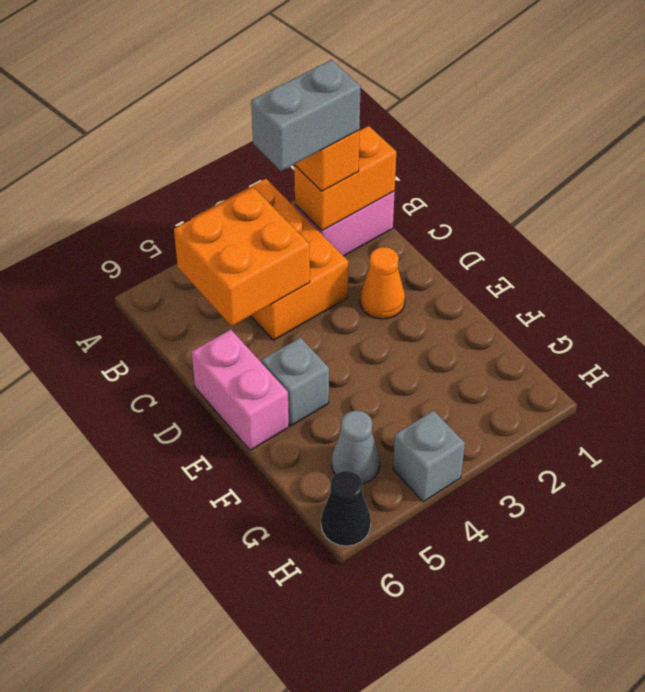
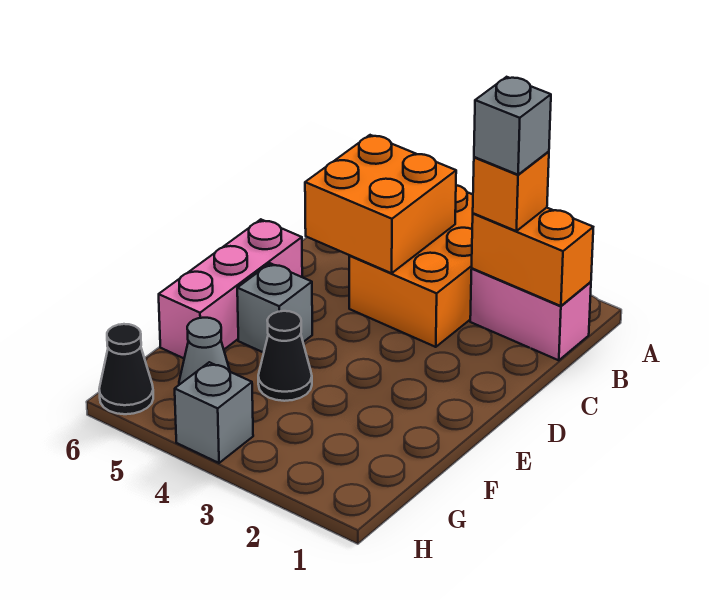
grey 1x2 brick [251,60,361,171] -> grey 1x1 brick [474,77,551,175]
orange 1x1 cone [360,247,405,319] -> none
pink 1x2 brick [192,330,289,450] -> pink 1x3 brick [159,219,302,358]
none -> black 1x1 cone [258,311,312,401]

